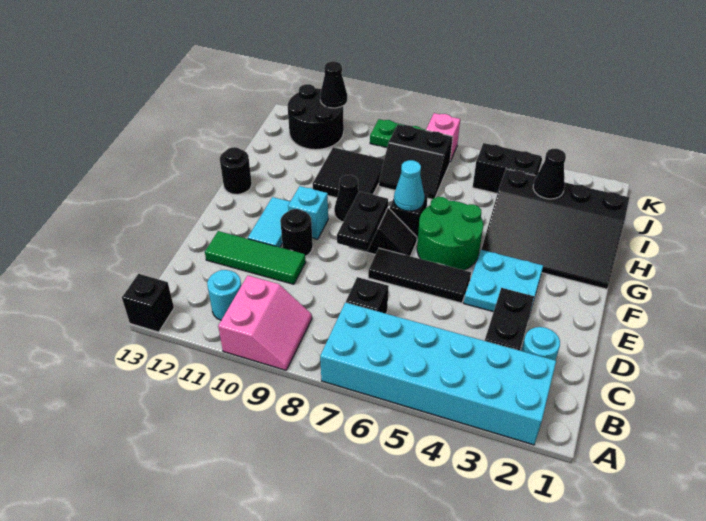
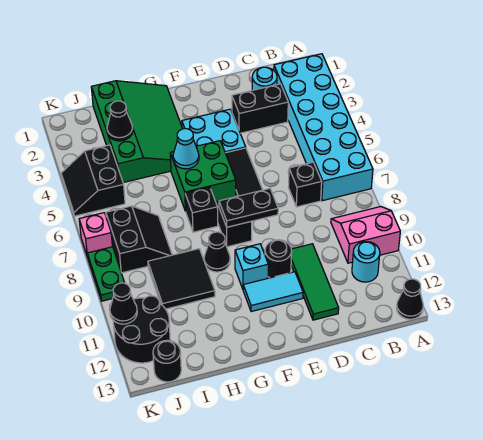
black 1x1 brick [122,274,174,332] -> black 1x1 cone [396,279,423,319]
green 2x2 round brick [417,197,483,270] -> green 2x2 brick [170,141,236,211]
black 3x4 slope [481,169,629,289] -> green 3x4 slope [91,81,182,183]
cyan 1x1 cone [394,160,425,211] -> cyan 1x1 cone moved to [173,129,199,169]
black 1x1 round brick [220,147,252,194] -> black 1x1 round brick moved to [153,340,181,382]

